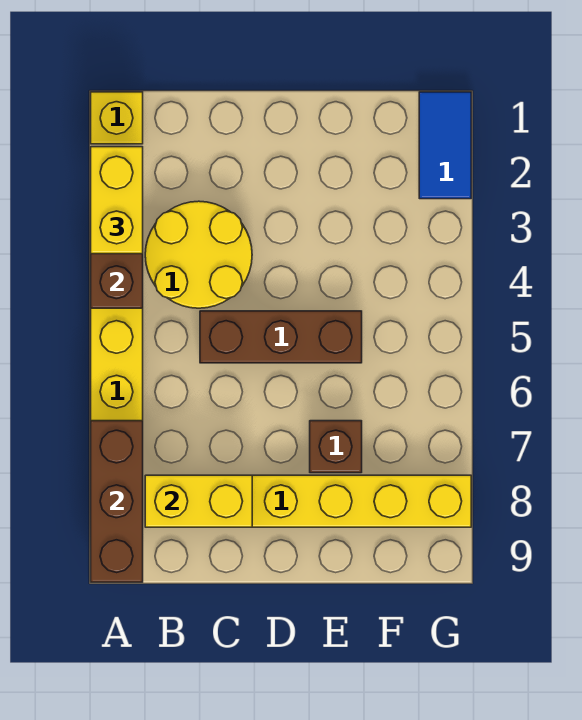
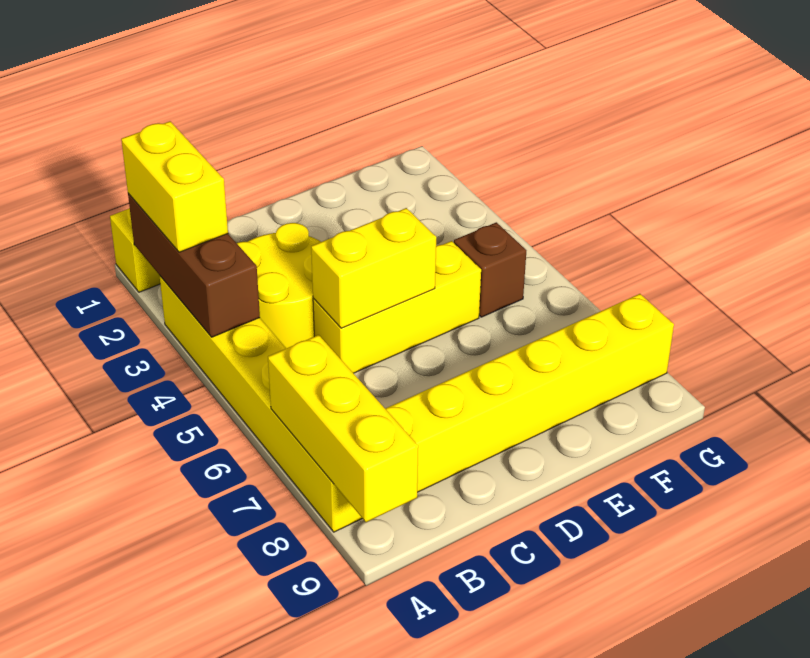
brown 1x3 brick [91,421,143,582] -> yellow 1x3 brick [268,335,418,522]
yellow 1x2 brick [145,475,252,527] -> yellow 1x2 brick moved to [311,208,436,328]
brown 1x3 brick [200,311,362,363] -> yellow 1x3 brick [313,241,481,373]
brown 1x1 brick [310,421,362,473] -> brown 1x1 brick moved to [454,222,526,317]
blue 1x2 tile [419,92,471,199] -> none

